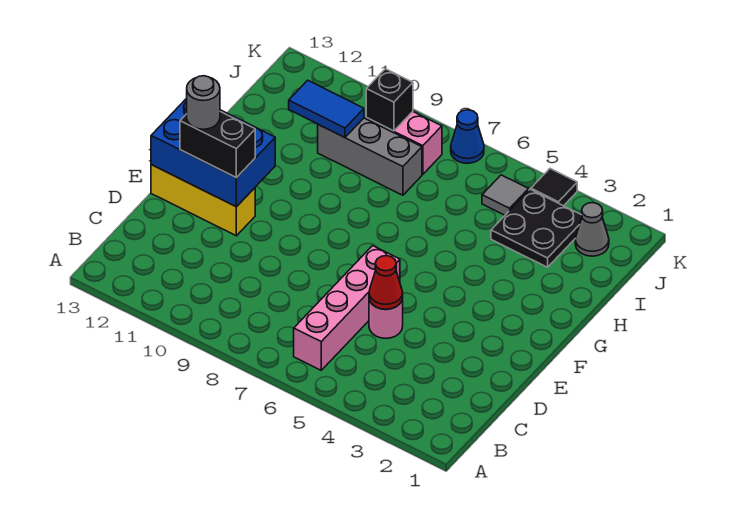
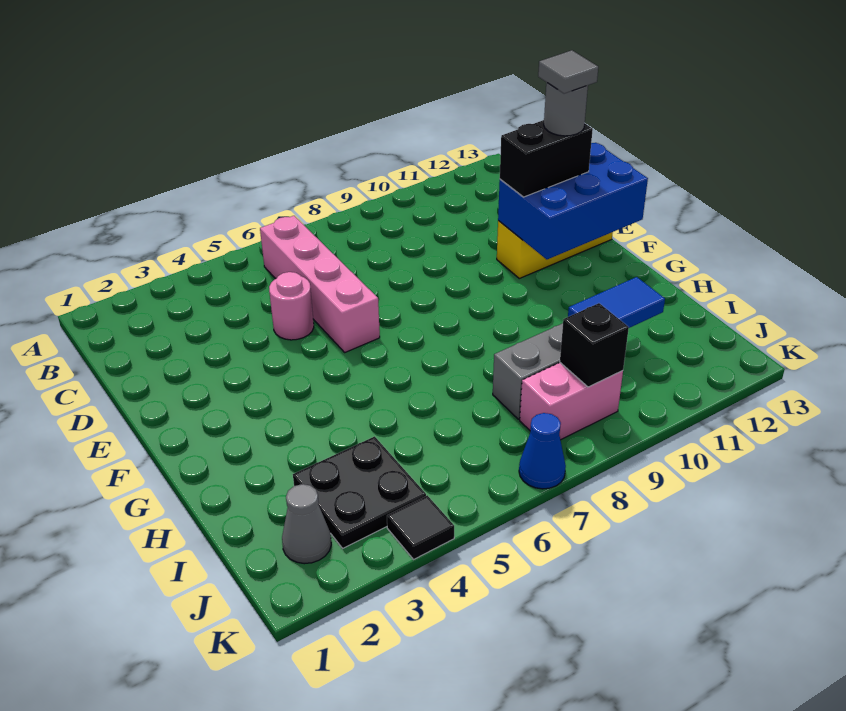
red 1x1 cone [369,256,403,309] -> none
grey 1x1 tile [482,175,529,215] -> grey 1x1 tile moved to [538,50,598,94]

